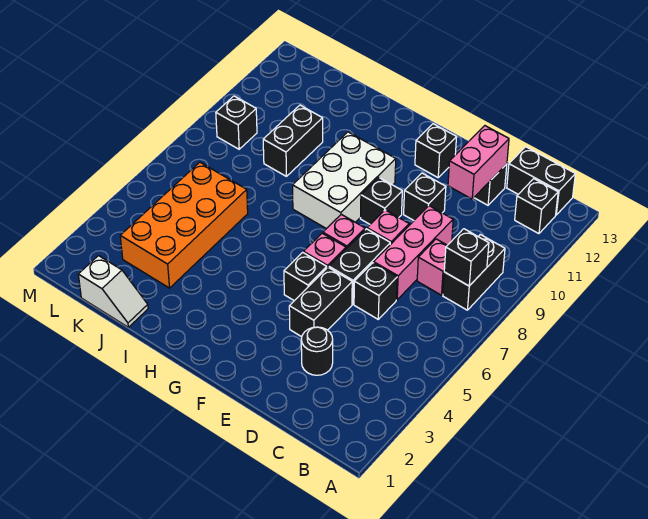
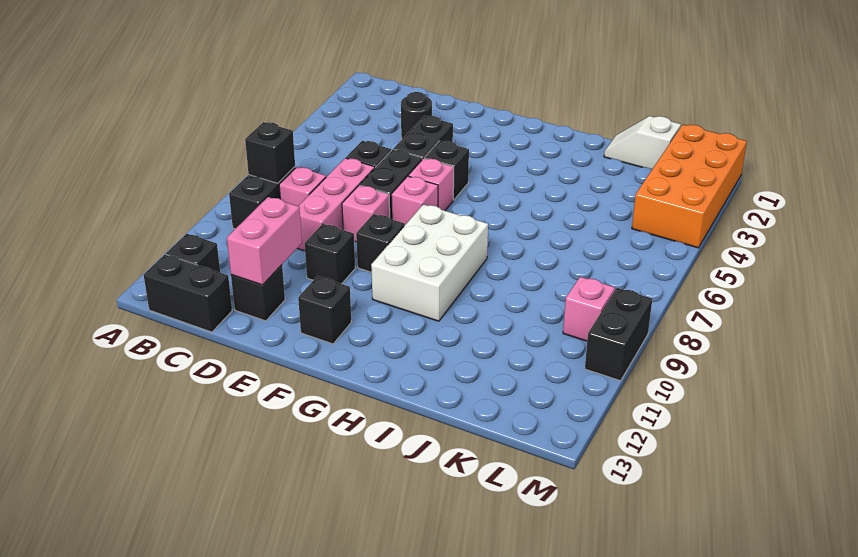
orange 2x4 brick [120,162,248,288] -> orange 2x4 brick moved to [632,125,747,248]
black 1x2 brick [263,105,323,176] -> black 1x2 brick moved to [585,288,652,381]
black 1x1 brick [216,96,257,149] -> pink 1x1 brick [563,277,615,341]

